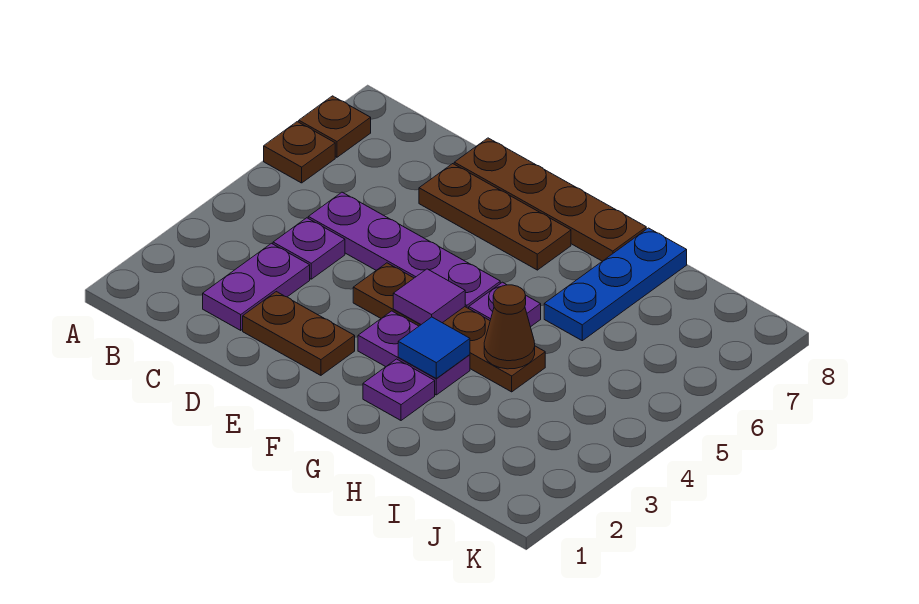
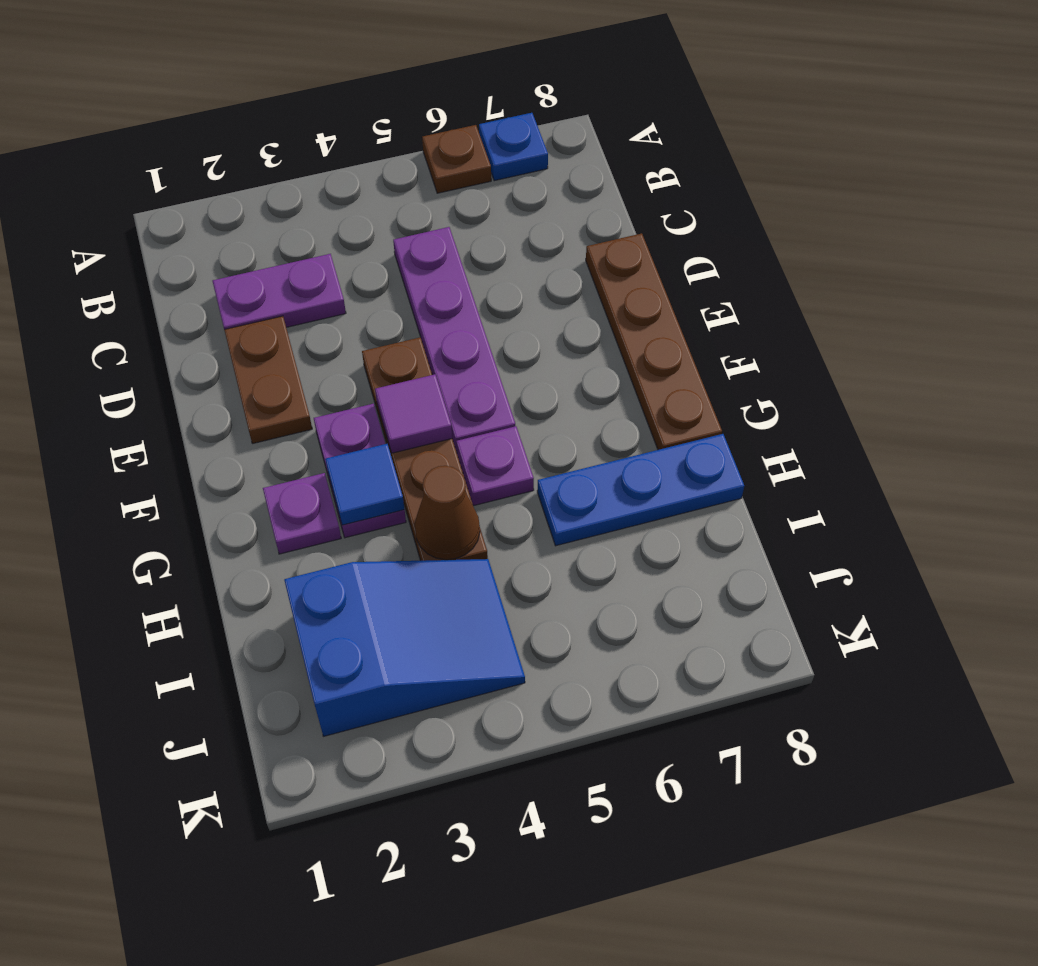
brown 1x1 plate [299,96,371,157] -> blue 1x1 plate [479,113,548,181]
purple 1x1 plate [273,218,345,279] -> none
brown 1x3 plate [419,164,571,270] -> none
none -> blue 2x3 slope [284,559,525,736]

